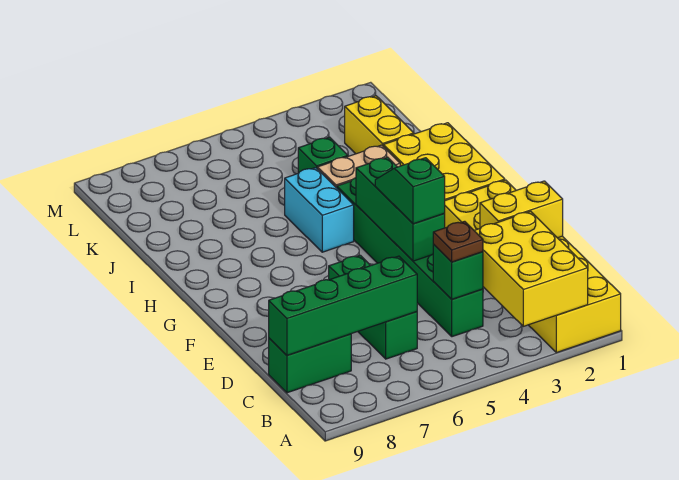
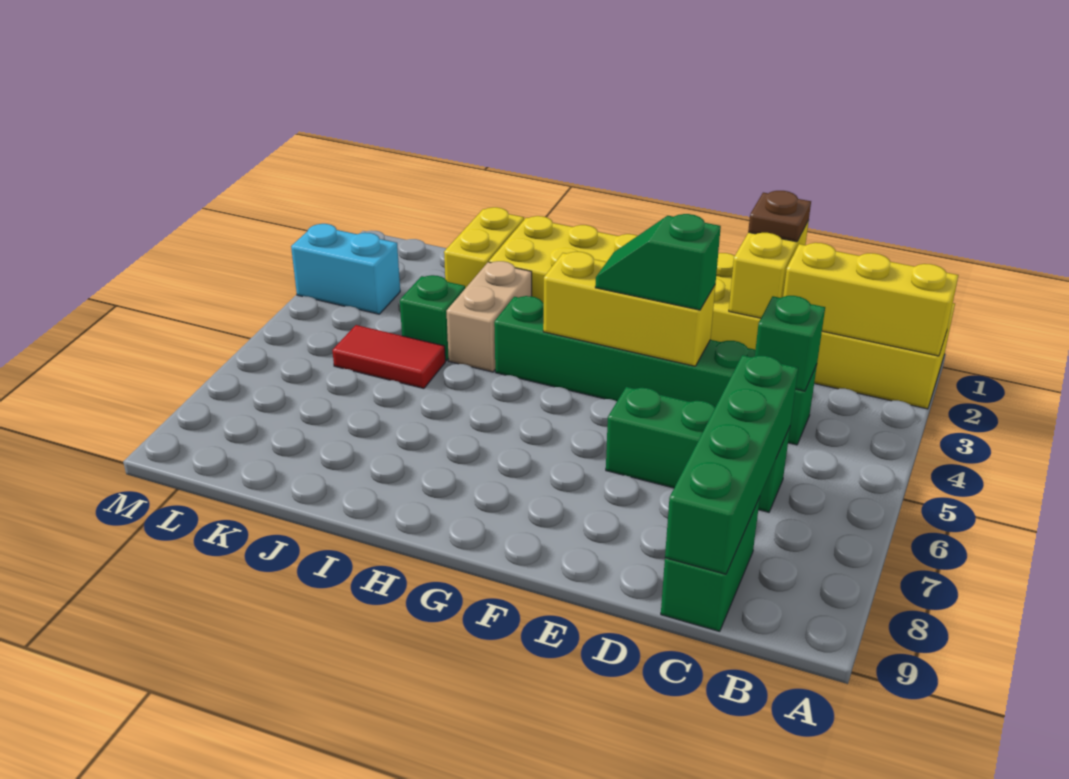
yellow 2x3 brick [474,211,588,326] -> yellow 1x3 brick [783,243,958,356]
brown 1x1 plate [433,221,483,262] -> brown 1x1 plate moved to [748,191,811,242]
green 1x3 brick [356,157,445,261] -> yellow 1x3 brick [543,252,715,366]
cyan 1x2 brick [285,168,354,252] -> cyan 1x2 brick moved to [291,224,400,314]
yellow 1x2 brick [345,96,414,154] -> yellow 1x2 brick turned to [444,207,524,288]
none -> red 1x2 tile [332,325,445,388]

